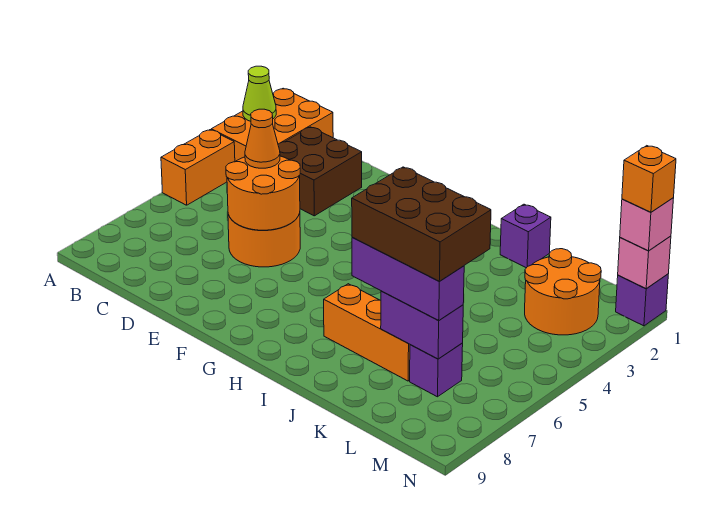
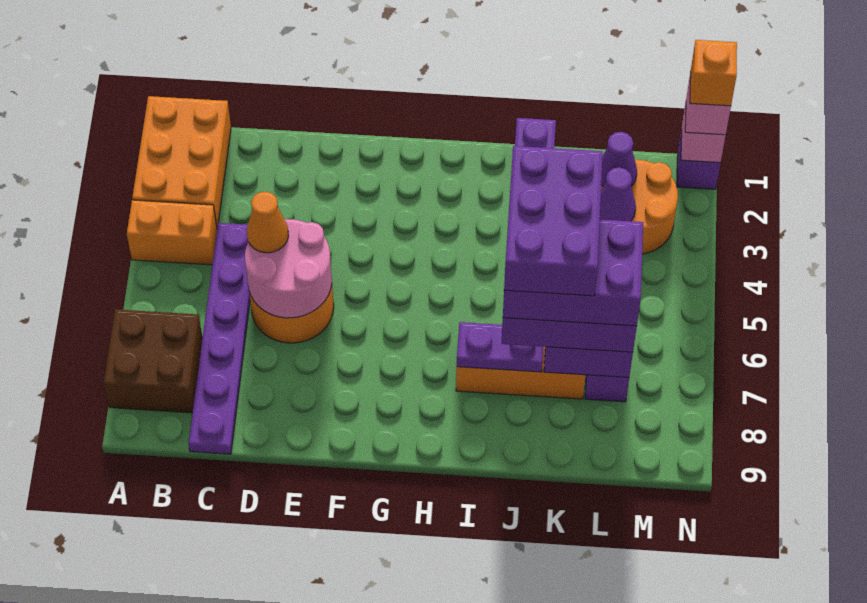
lime 1x1 cone [243,66,276,121] -> none
orange 1x2 brick [161,130,235,205] -> orange 1x2 brick turned to [127,200,217,265]
brown 2x2 brick [278,127,362,216] -> brown 2x2 brick moved to [103,309,203,413]
none -> purple 1x6 plate [188,223,250,454]
orange 2x2 round brick [226,156,300,230] -> pink 2x2 round brick [245,219,332,318]
none -> purple 1x2 plate [457,322,543,372]
none -> purple 2x3 brick [504,146,603,296]
brown 2x3 brick [352,167,491,281] -> purple 2x3 brick [503,219,643,326]
none -> purple 1x1 cone [601,132,637,187]
none -> purple 1x1 cone [600,167,636,221]

